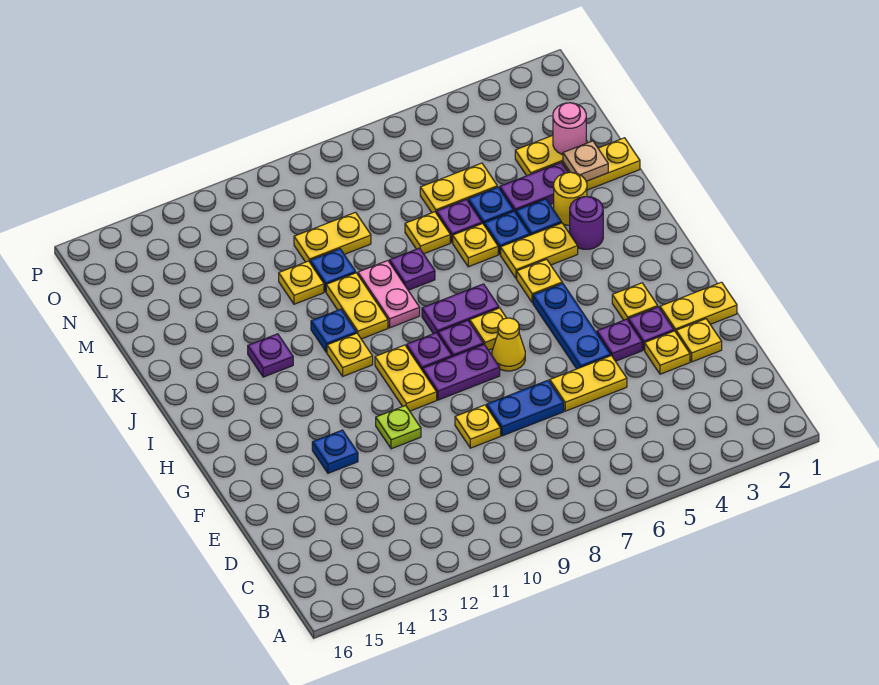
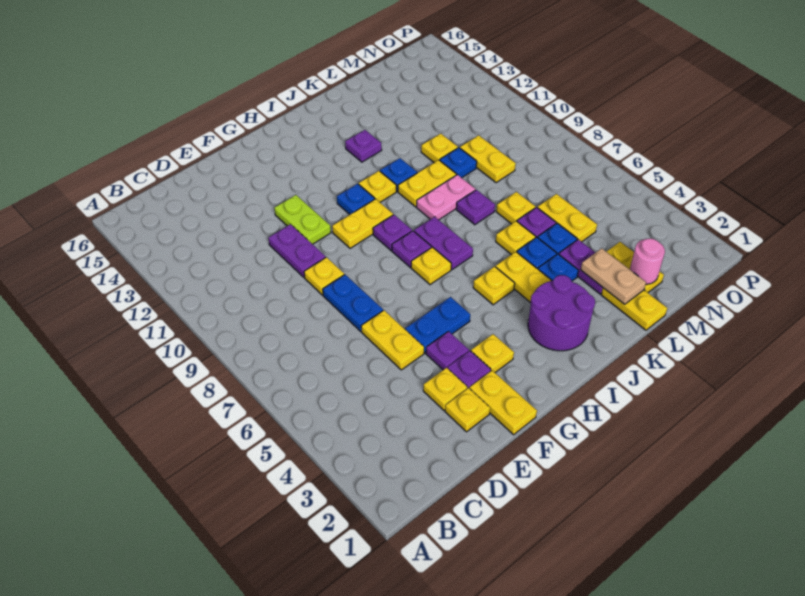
blue 1x3 plate [533,283,611,369] -> blue 1x2 plate [405,297,470,353]
lime 1x1 plate [376,405,421,449] -> lime 1x2 plate [274,195,331,244]
blue 1x1 plate [312,430,358,473] -> blue 1x1 plate moved to [337,184,375,214]
yellow 1x1 cone [492,318,525,371] -> none
purple 1x2 plate [423,345,500,400] -> purple 1x2 plate moved to [268,224,326,278]
purple 1x1 round brick [570,197,603,249] -> purple 2x2 round brick [528,275,595,351]
yellow 1x1 round brick [554,172,587,225] -> none
tan 1x1 plate [563,141,608,181] -> tan 1x2 plate [581,248,646,304]

